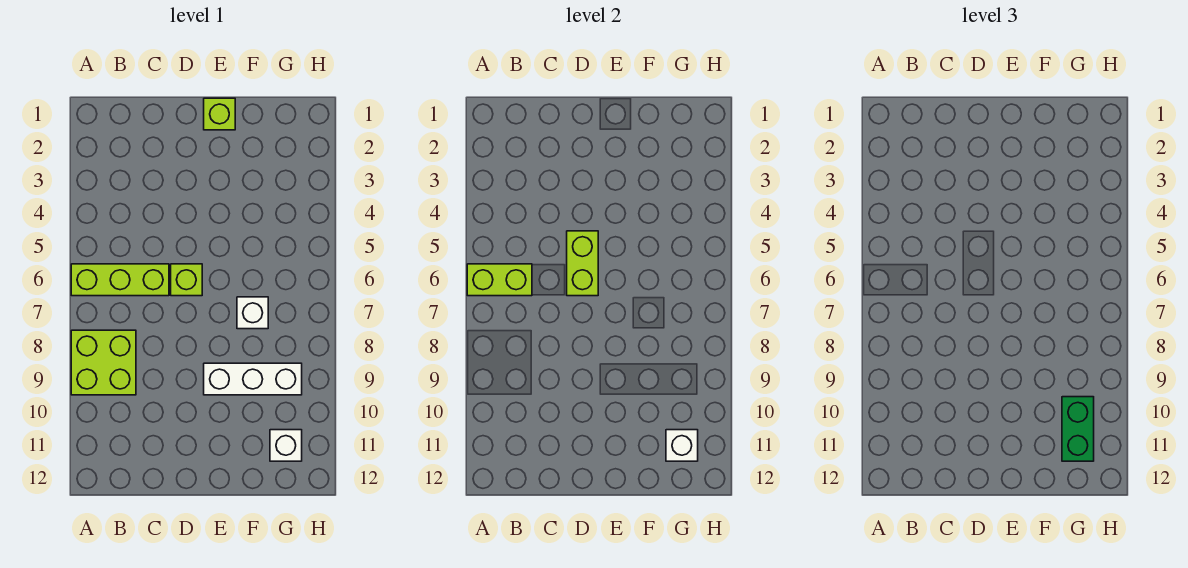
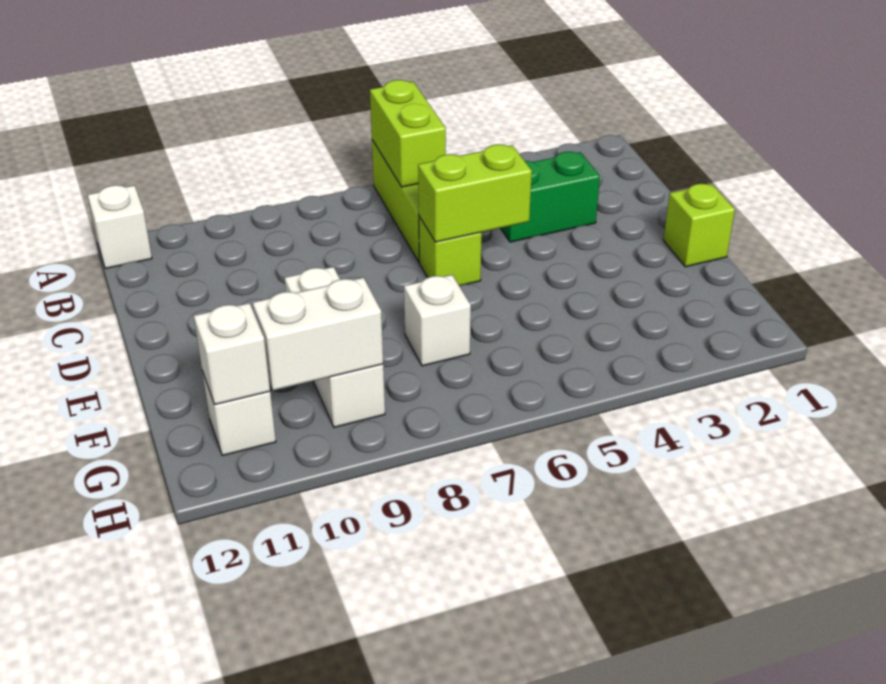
lime 2x2 brick [71,330,136,395] -> none
none -> white 1x1 brick [88,185,152,269]
none -> white 1x2 brick [253,278,383,391]
green 1x2 brick [1062,397,1094,461] -> green 1x2 brick moved to [501,152,600,242]

